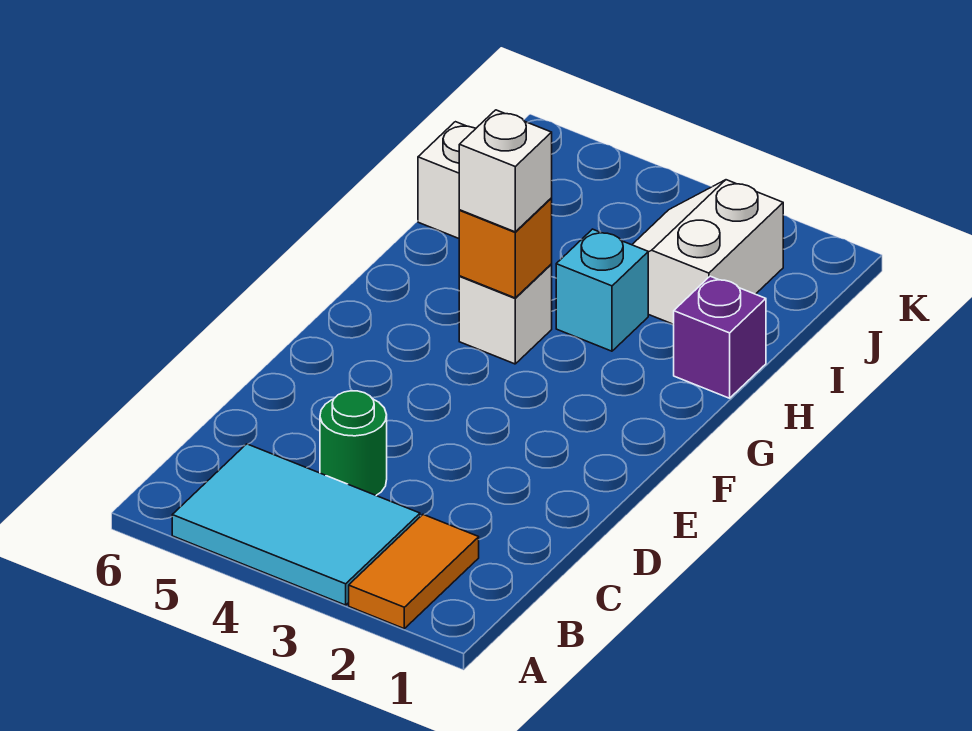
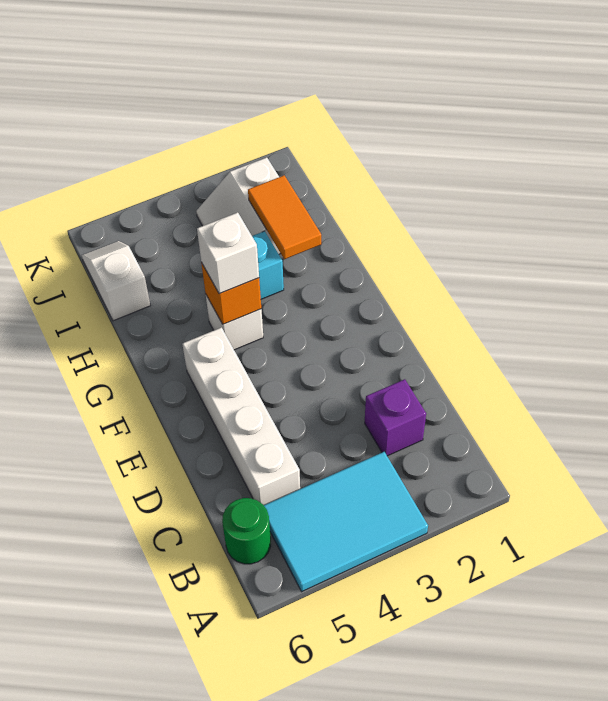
orange 1x2 tile [349,515,479,628] -> orange 1x2 tile moved to [248,175,321,259]
green 1x1 round brick [320,391,387,495] -> green 1x1 round brick moved to [222,498,271,564]
none -> white 1x4 brick [182,327,300,505]
purple 1x1 brick [674,276,766,398] -> purple 1x1 brick moved to [365,379,426,456]

